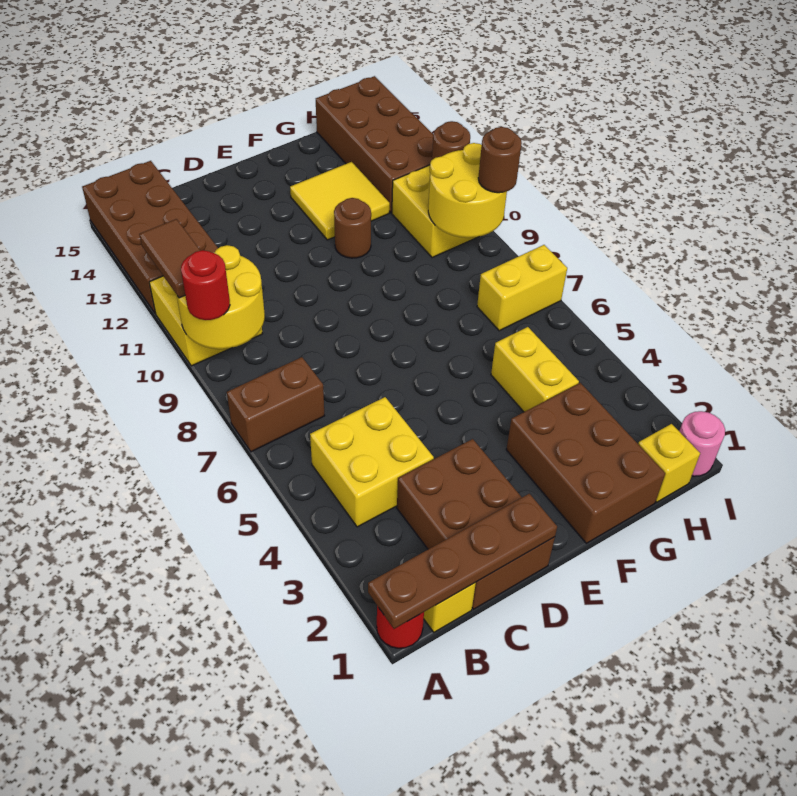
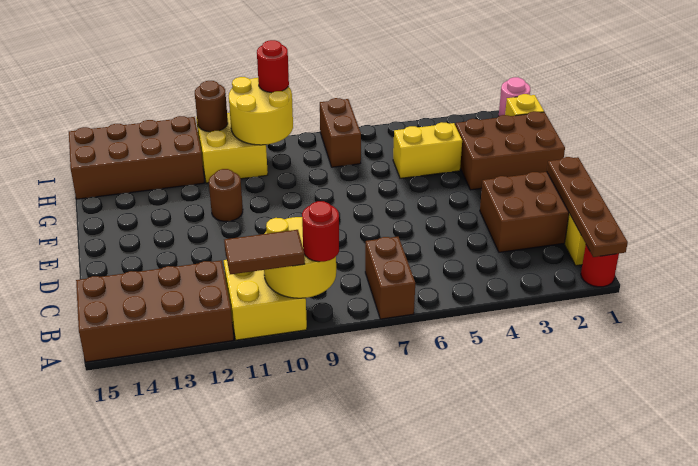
yellow 2x2 brick [310,397,434,527] -> none
yellow 2x2 tile [290,162,390,240] -> none
yellow 1x2 brick [477,245,567,331] -> brown 1x2 brick [320,98,361,167]
brown 1x1 round brick [478,127,522,193] -> red 1x1 round brick [257,40,289,93]

